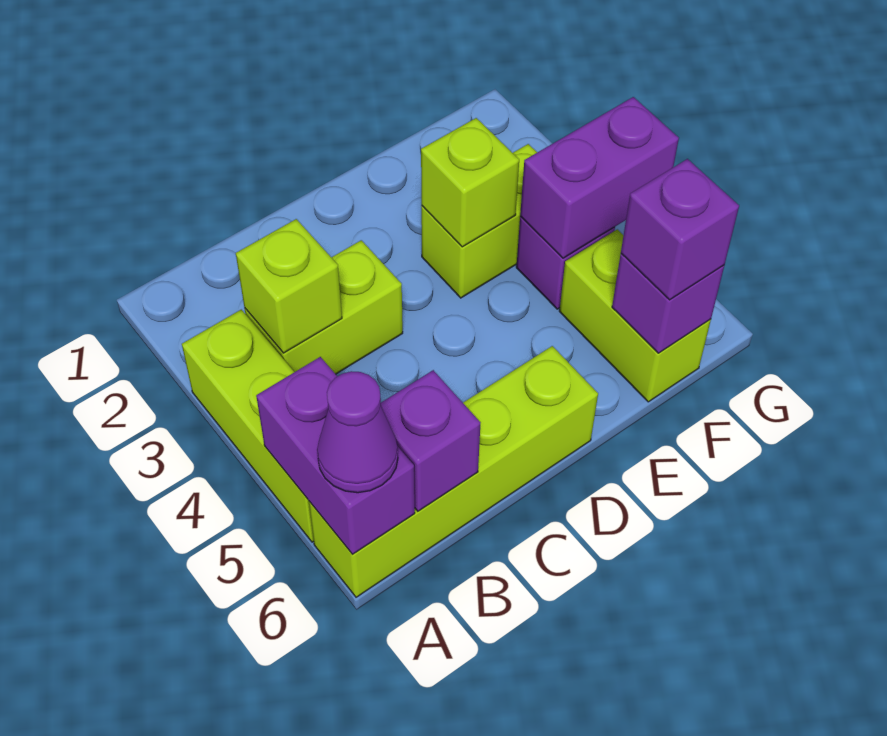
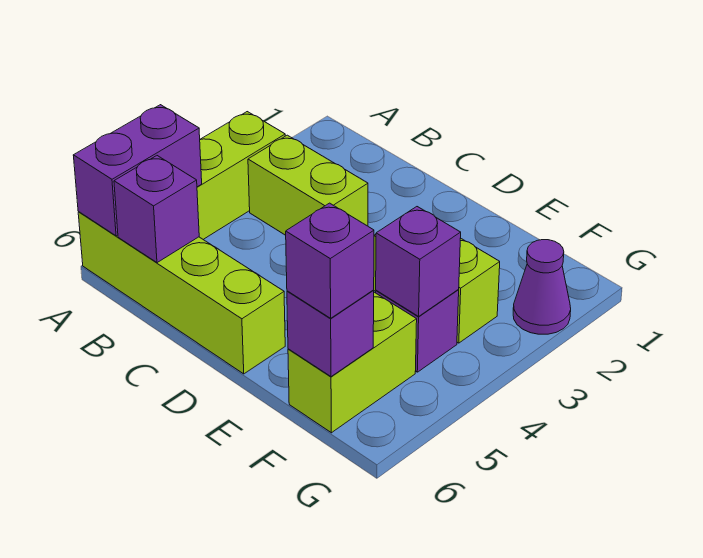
purple 1x1 cone [317,371,398,493] -> purple 1x1 cone moved to [513,240,571,334]
lime 1x1 brick [236,219,342,353] -> none
lime 1x1 brick [421,118,519,247] -> none
purple 1x2 brick [520,97,679,258] -> purple 1x1 brick [376,207,461,316]

